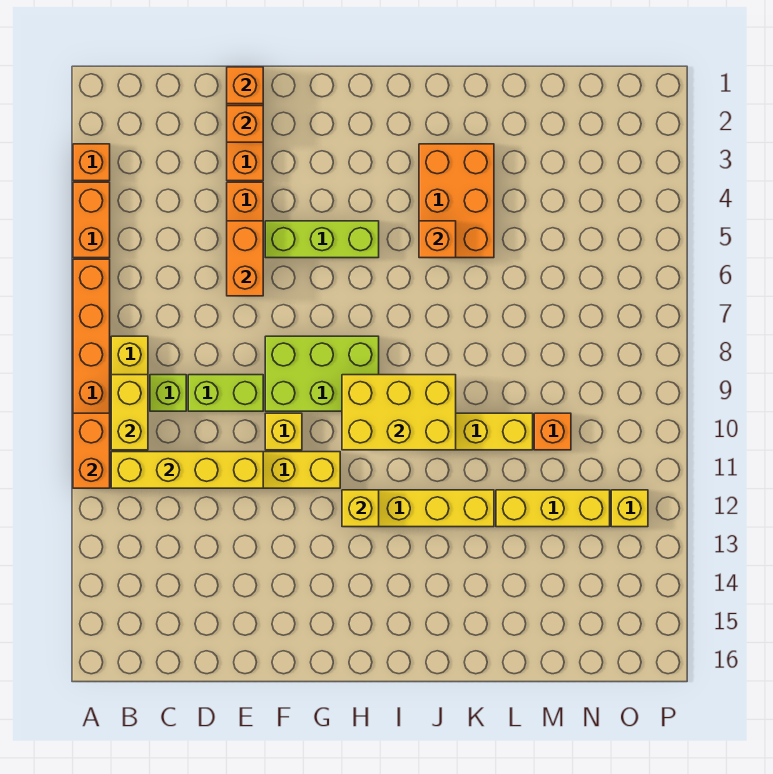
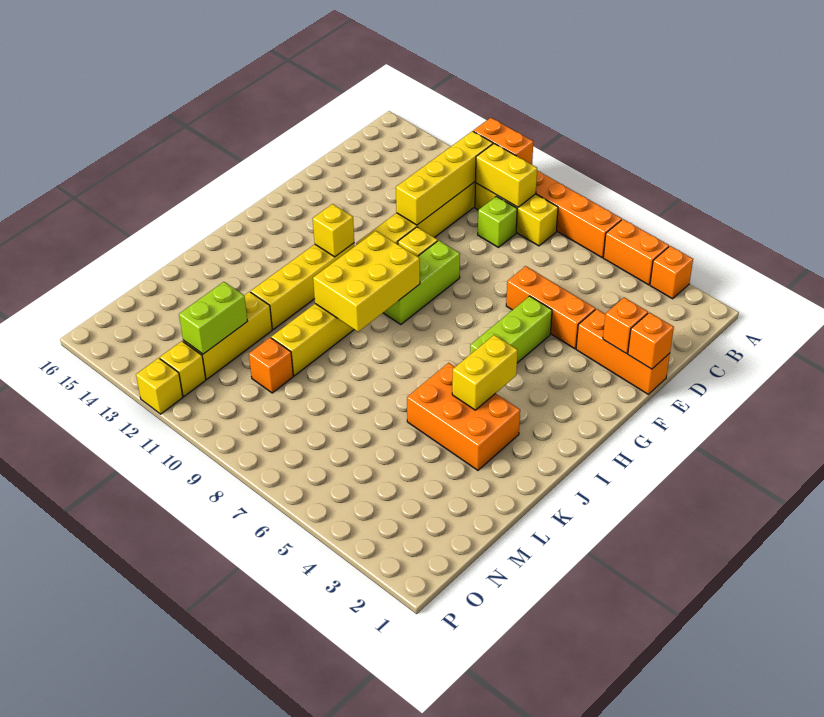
lime 1x2 brick [188,375,263,411] -> lime 1x2 brick moved to [179,282,248,354]
orange 1x2 brick [227,221,263,296] -> none
lime 2x3 brick [265,336,379,411] -> lime 1x3 brick [383,240,460,324]
none -> yellow 1x2 brick [452,335,518,410]
orange 1x1 brick [419,221,456,258] -> none
none -> yellow 1x1 brick [136,358,183,414]

